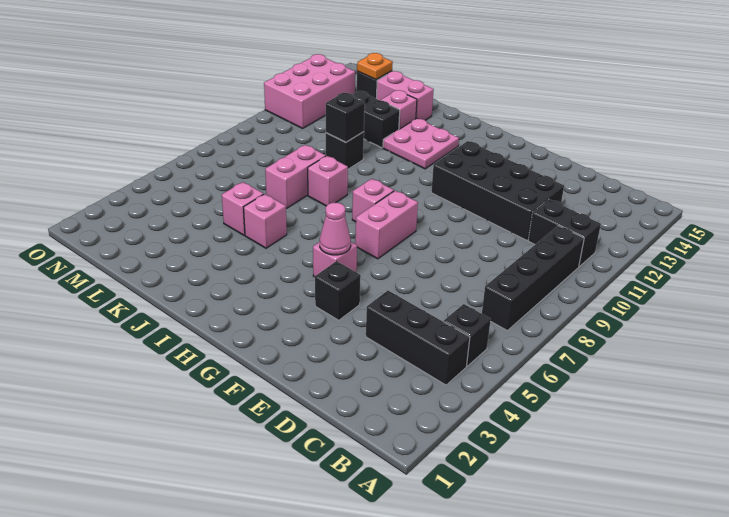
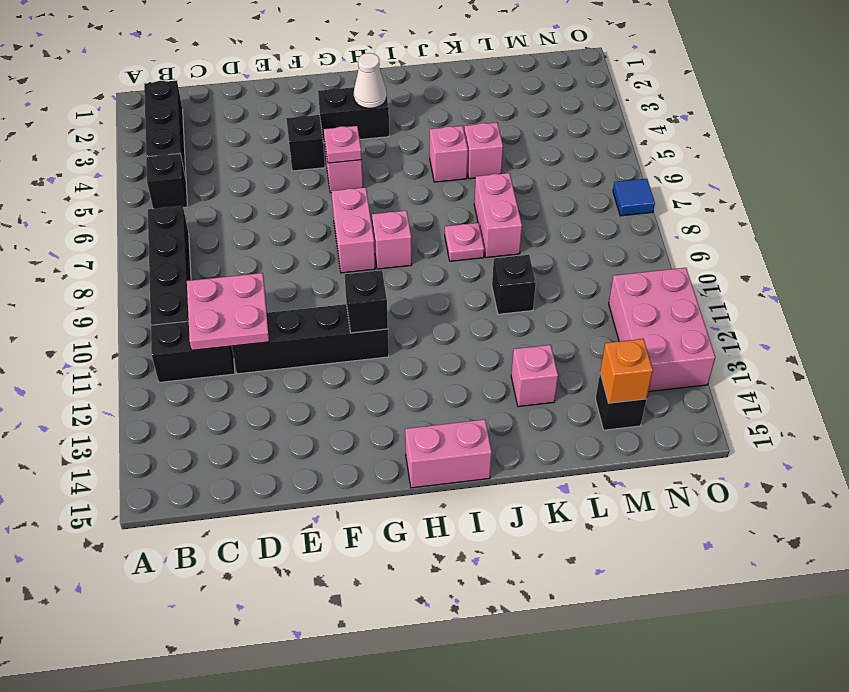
black 1x3 brick [366,291,470,385] -> black 1x3 brick turned to [144,80,186,179]
black 2x4 brick [431,141,564,240] -> black 1x4 brick [232,304,389,374]
pink 1x1 cone [320,203,351,255] -> pink 1x1 plate [324,126,362,163]
none -> white 1x1 cone [354,53,387,108]
pink 2x2 plate [383,118,459,169] -> pink 2x2 plate moved to [187,273,269,350]
pink 1x1 brick [308,156,348,206] -> pink 1x1 plate [445,223,484,261]
black 1x1 brick [326,93,365,142] -> black 1x1 brick moved to [345,270,388,333]
black 1x2 brick [352,91,400,148] -> black 1x2 brick moved to [318,87,389,143]
pink 1x2 brick [376,71,434,120] -> pink 1x2 brick moved to [405,419,492,488]
orange 1x1 plate [357,53,393,80] -> orange 1x1 brick [600,339,653,403]
none -> blue 1x1 tile [613,179,655,216]

